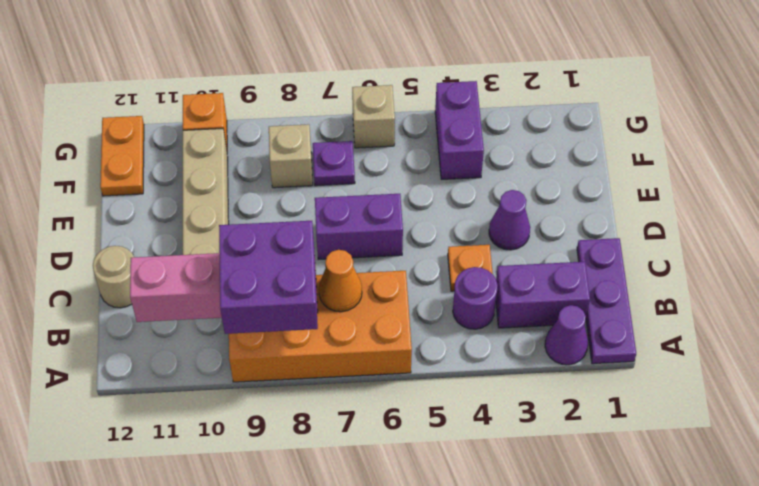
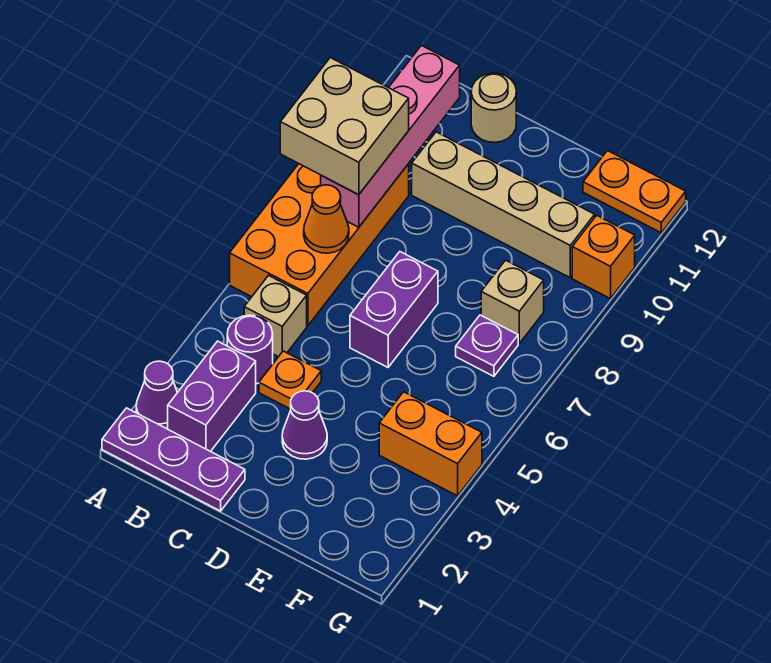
purple 2x2 brick [219,221,318,334] -> tan 2x2 brick [280,58,409,195]
purple 1x2 brick [435,81,484,179] -> orange 1x2 brick [379,392,482,496]
tan 1x1 brick [352,85,395,148] -> tan 1x1 brick moved to [244,276,307,357]

